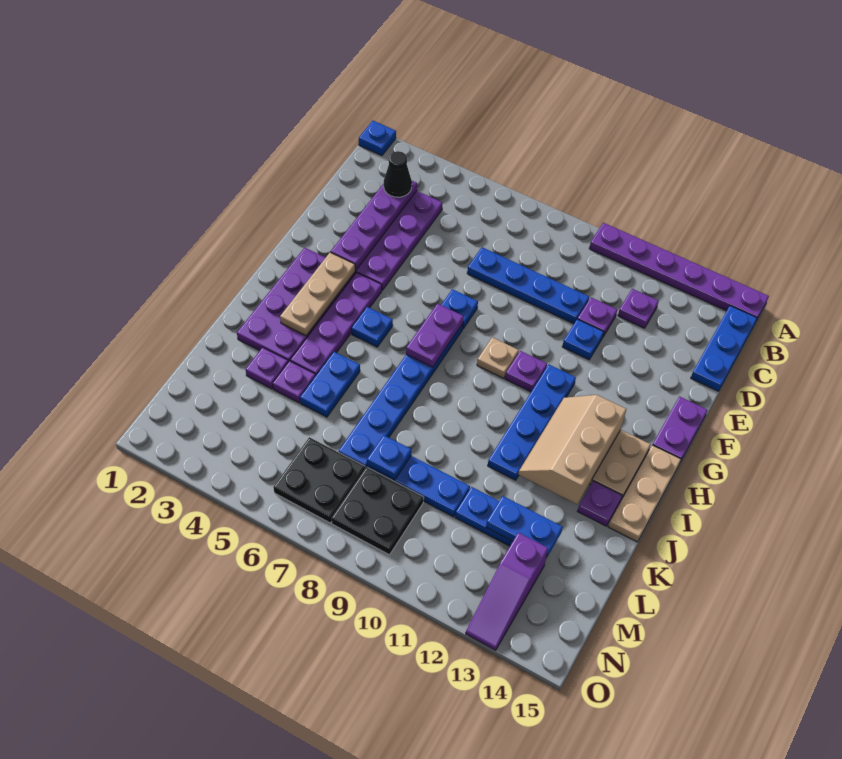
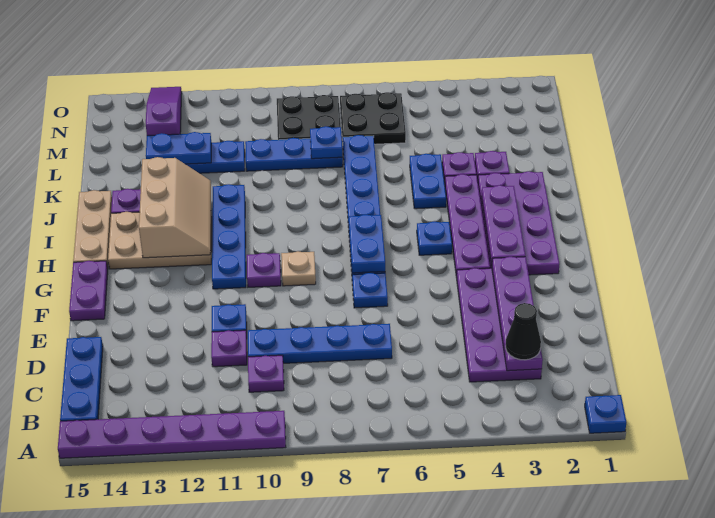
purple 1x1 plate [618,289,659,328] -> purple 1x1 plate moved to [248,355,284,392]
tan 1x3 plate [280,252,355,336] -> purple 1x3 plate [482,185,525,266]
purple 1x2 plate [406,304,464,367] -> blue 1x2 plate [349,214,385,273]

